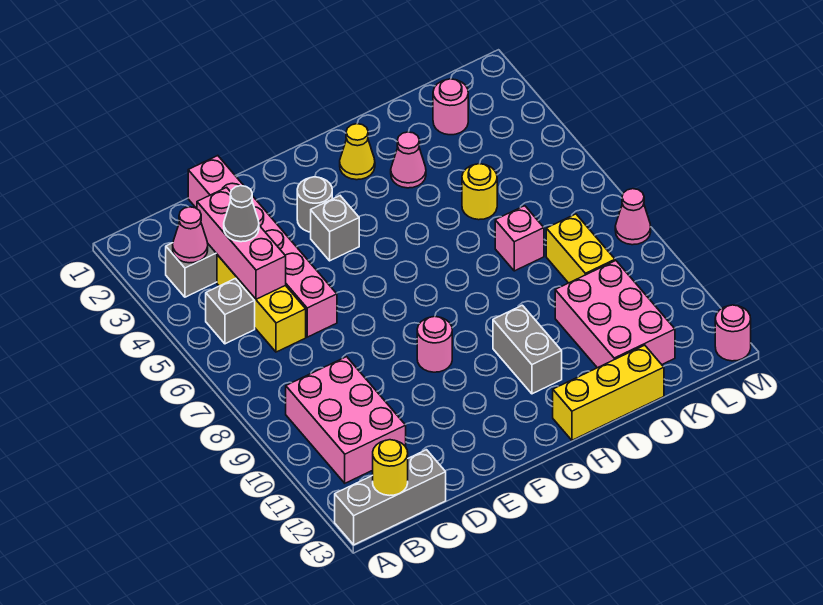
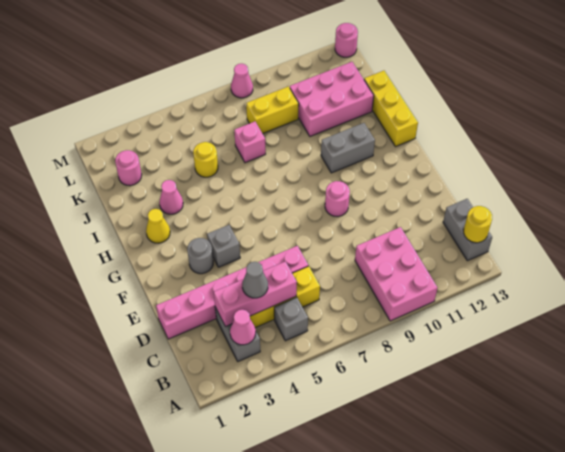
grey 1x3 brick [335,450,446,545] -> grey 1x2 brick [443,199,492,261]
pink 2x3 brick [286,357,406,483] -> pink 2x3 brick turned to [355,227,437,321]

